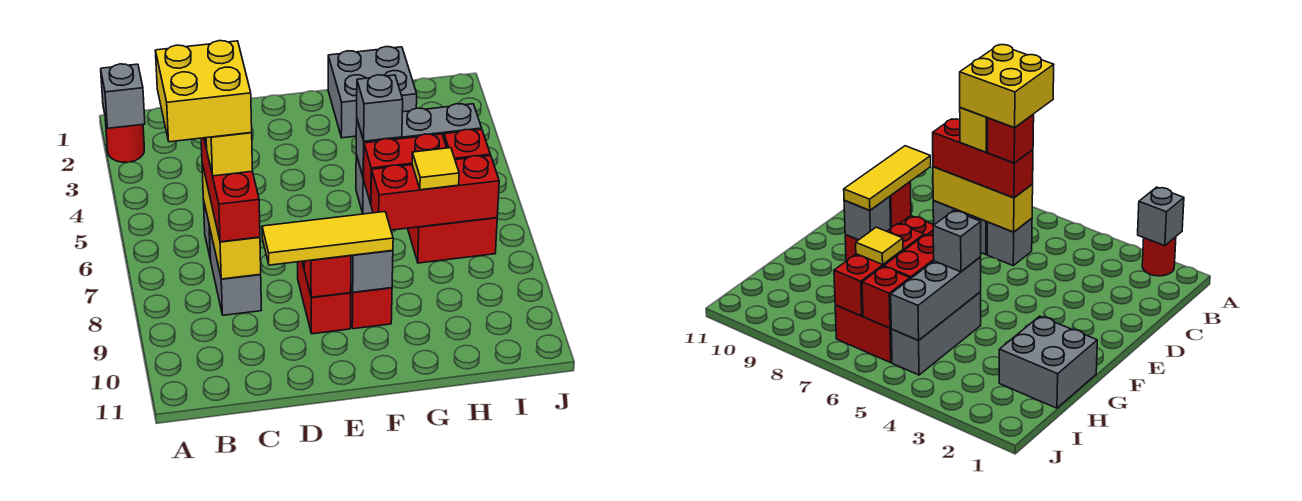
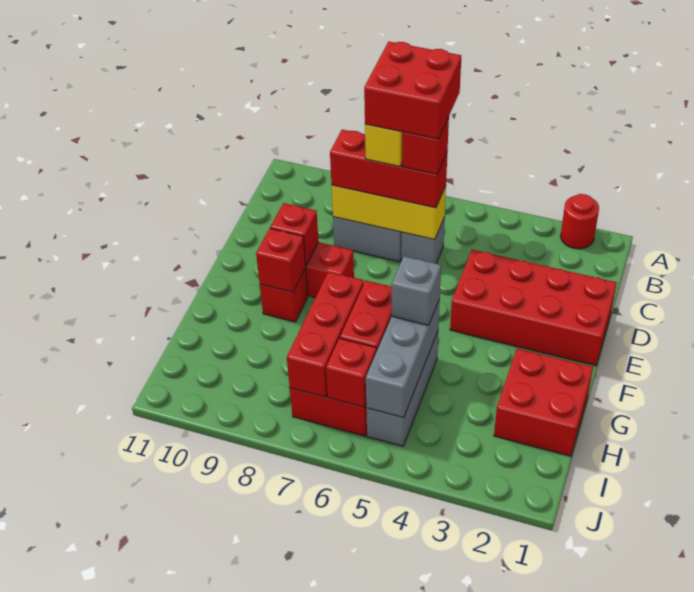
grey 1x1 brick [101,64,145,128] -> none
yellow 2x2 brick [155,41,252,142] -> red 2x2 brick [364,42,461,139]
none -> red 2x4 brick [450,250,617,366]
yellow 1x3 tile [262,212,393,265] -> none
grey 1x1 brick [351,250,393,292] -> red 1x1 brick [256,228,306,292]
grey 2x2 brick [328,47,417,138] -> red 2x2 brick [494,349,593,456]
yellow 1x1 tile [412,148,459,190] -> none

